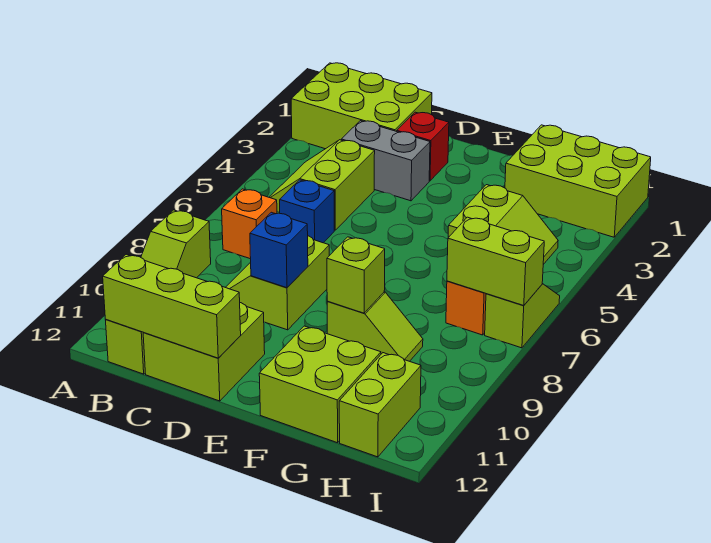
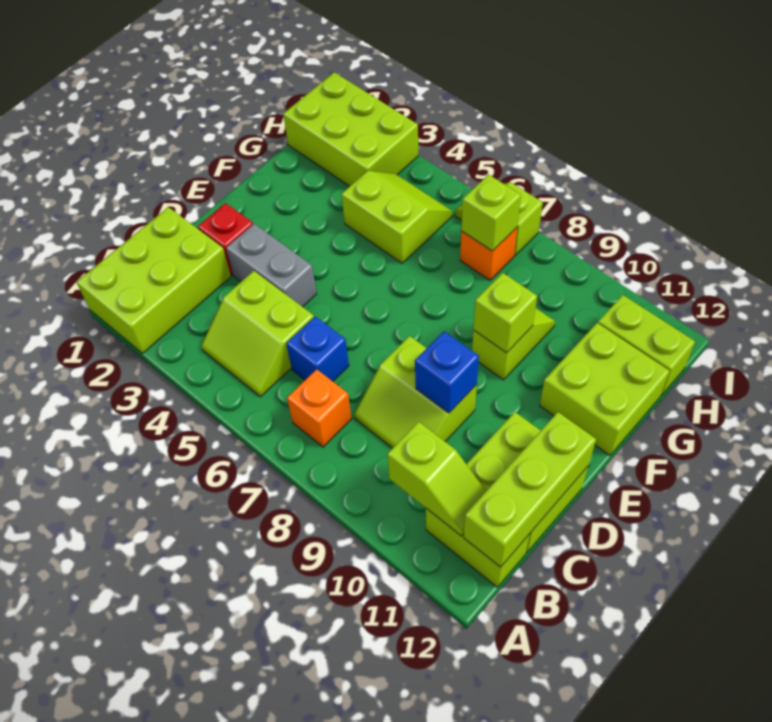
grey 1x2 brick [341,121,430,201] -> grey 1x2 brick turned to [226,224,317,307]
lime 2x3 brick [505,125,651,237] -> lime 2x3 brick turned to [283,72,418,186]
lime 1x2 brick [447,217,544,306] -> lime 1x1 brick [461,175,521,251]

